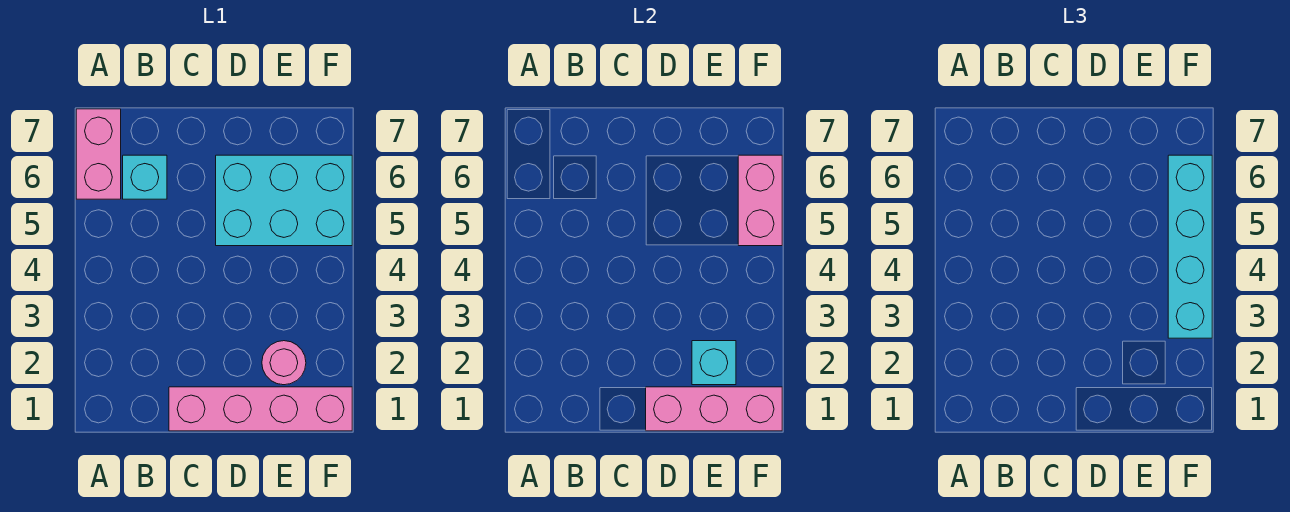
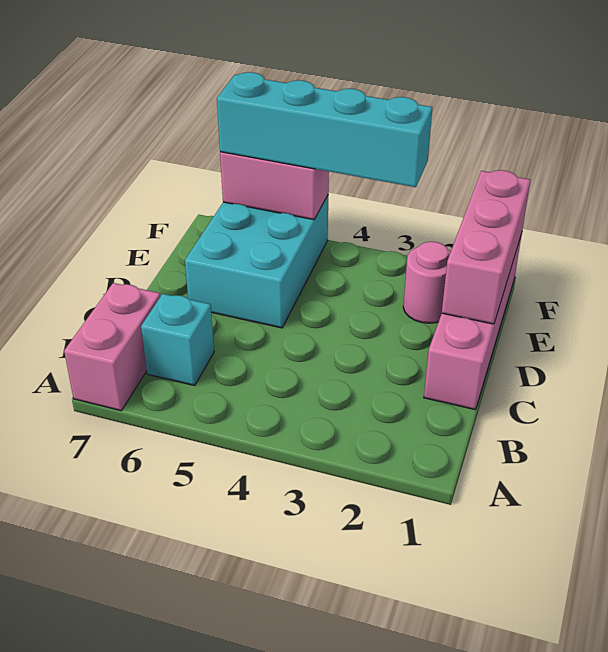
pink 1x2 brick [76,109,121,199] -> pink 1x2 brick turned to [64,283,161,411]
cyan 1x1 brick [692,341,736,385] -> none

